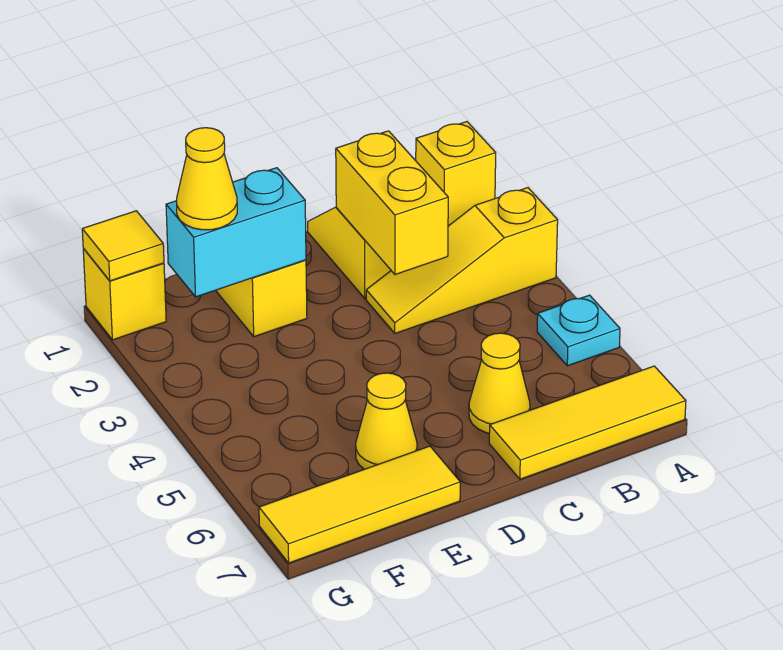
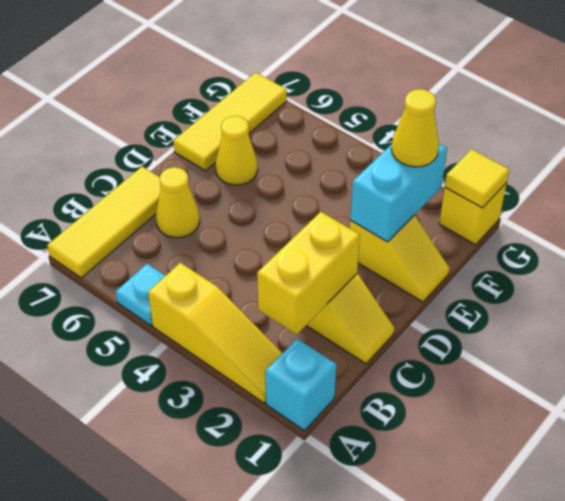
yellow 1x1 brick [416,122,496,226] -> cyan 1x1 brick [266,339,336,431]
yellow 1x3 slope [366,188,558,333] -> yellow 1x3 slope turned to [148,263,282,403]
yellow 1x2 brick [336,131,448,274] -> yellow 1x2 brick turned to [257,212,360,335]

